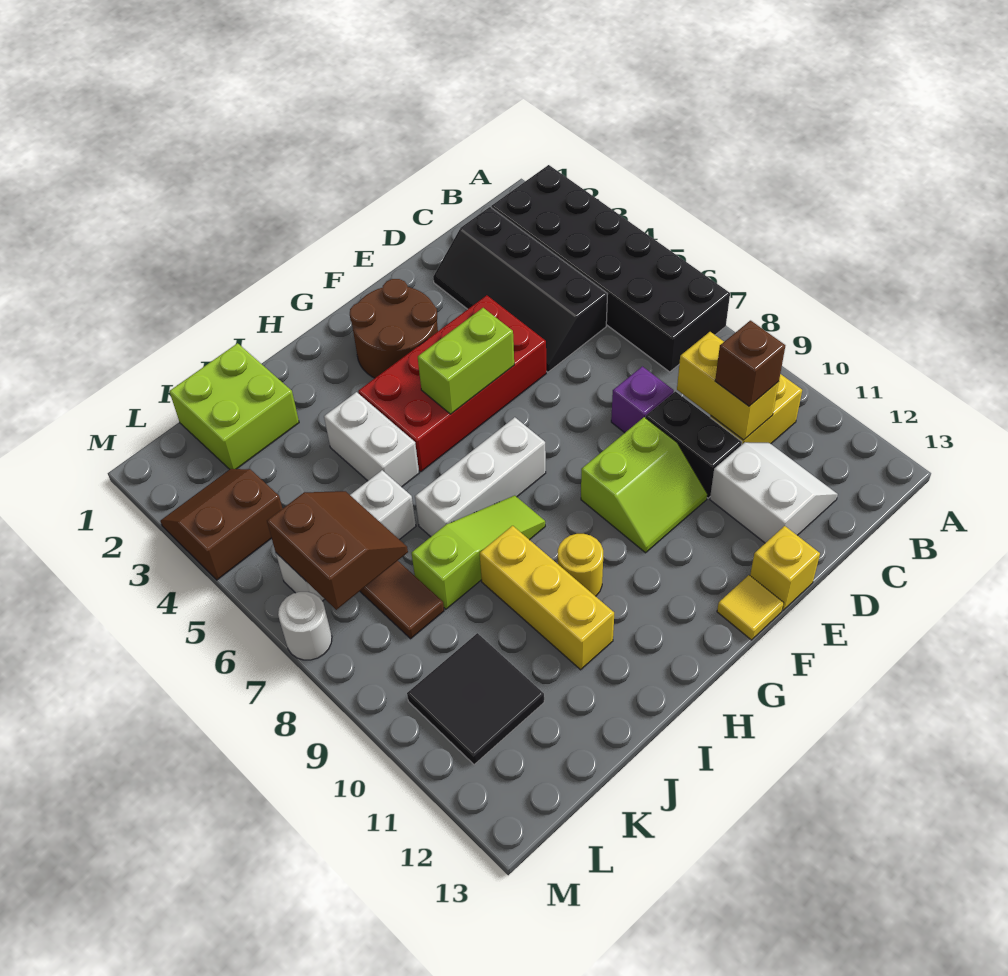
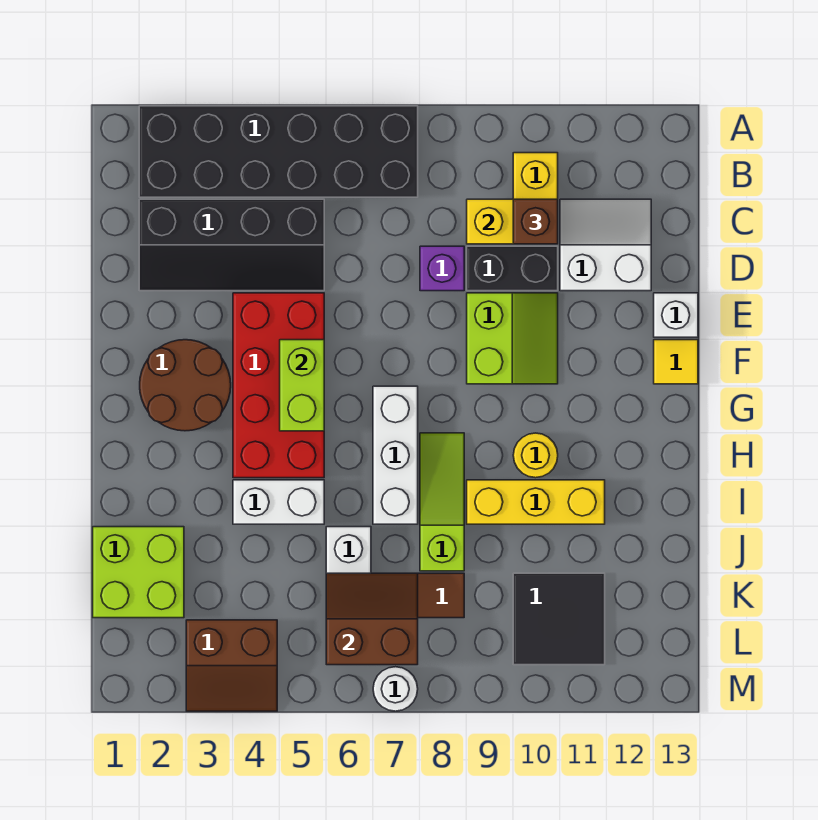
yellow 1x1 brick [750,526,820,610] -> white 1x1 brick [654,293,698,337]
brown 2x2 slope [160,469,283,580] -> brown 2x2 slope turned to [186,620,277,711]

